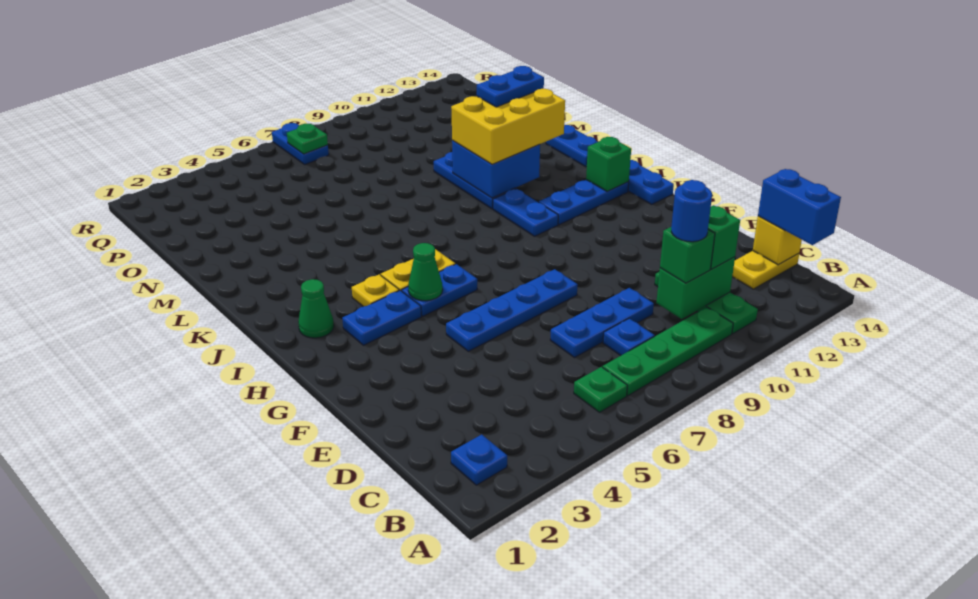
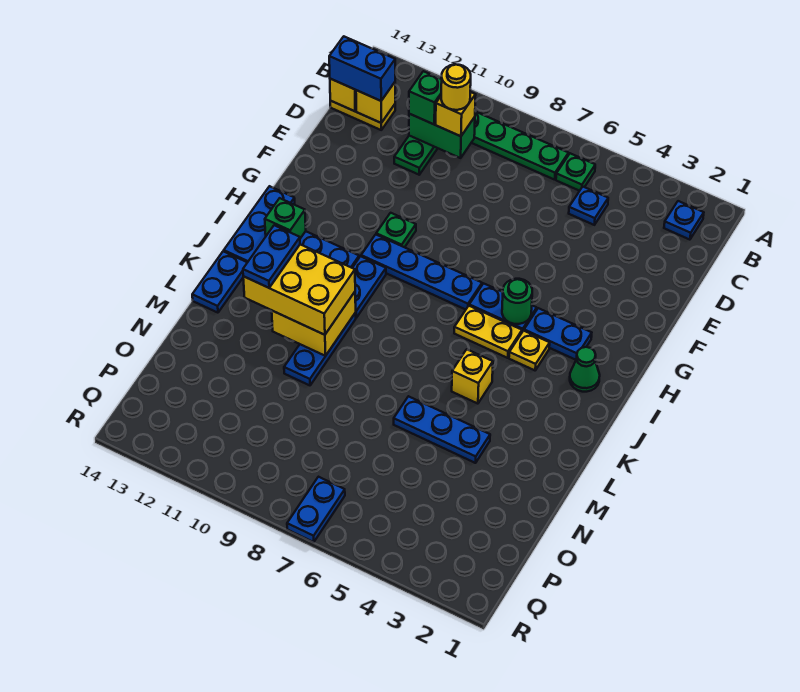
blue 1x2 brick [758,169,841,245] -> blue 1x2 brick turned to [329,36,395,101]
blue 1x1 plate [603,318,654,356] -> blue 1x1 plate moved to [569,187,608,225]
green 1x1 brick [660,227,715,283] -> yellow 1x1 brick [436,92,476,136]
blue 1x1 round brick [671,180,712,242] -> yellow 1x1 round brick [441,64,471,110]
none -> yellow 1x1 brick [356,82,395,123]
blue 1x3 plate [550,288,654,358] -> blue 1x3 plate moved to [394,396,490,463]
blue 1x4 plate [446,269,578,351] -> blue 1x4 plate moved to [361,234,482,310]
green 1x1 cone [408,243,443,301] -> green 1x1 round brick [502,279,532,324]
none -> yellow 1x1 brick [452,349,493,404]
blue 2x2 brick [452,140,540,198] -> yellow 2x2 brick [272,292,356,356]
blue 1x2 plate [477,66,544,107] -> blue 1x2 plate turned to [243,225,300,288]
green 1x1 plate [287,124,328,154] -> green 1x1 plate moved to [376,213,416,247]

